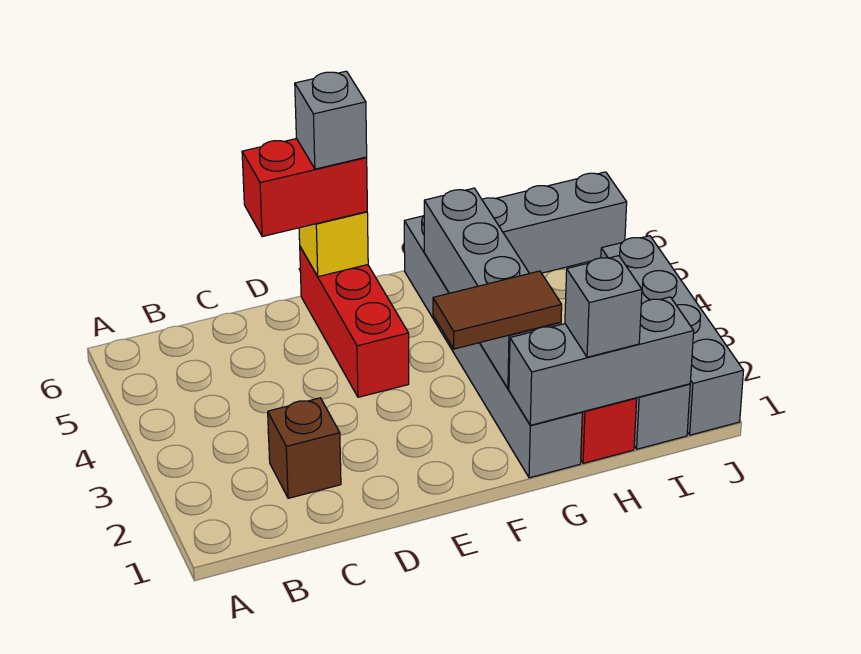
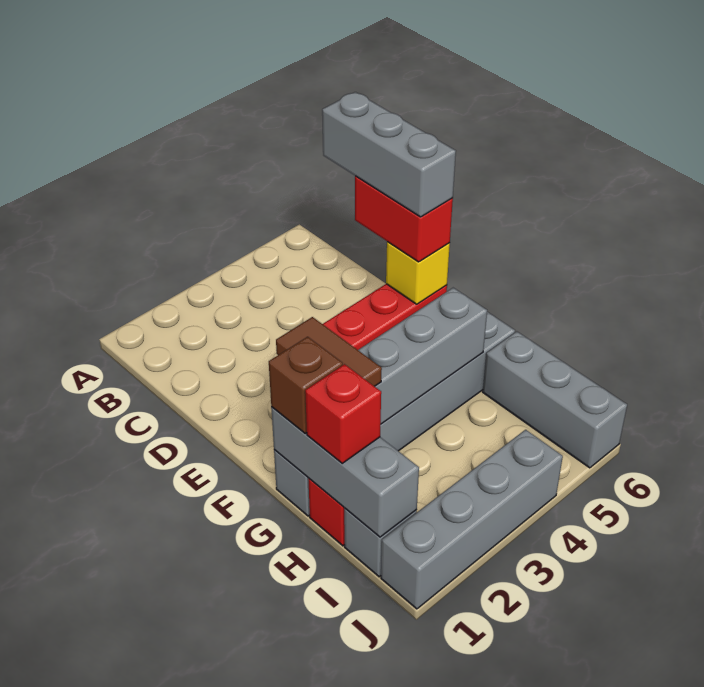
brown 1x1 brick [268,398,341,498] -> brown 1x1 brick moved to [269,337,343,433]
grey 1x1 brick [295,71,367,169] -> grey 1x3 brick [322,92,456,217]
grey 1x1 brick [565,256,642,357] -> red 1x1 brick [305,364,381,463]

